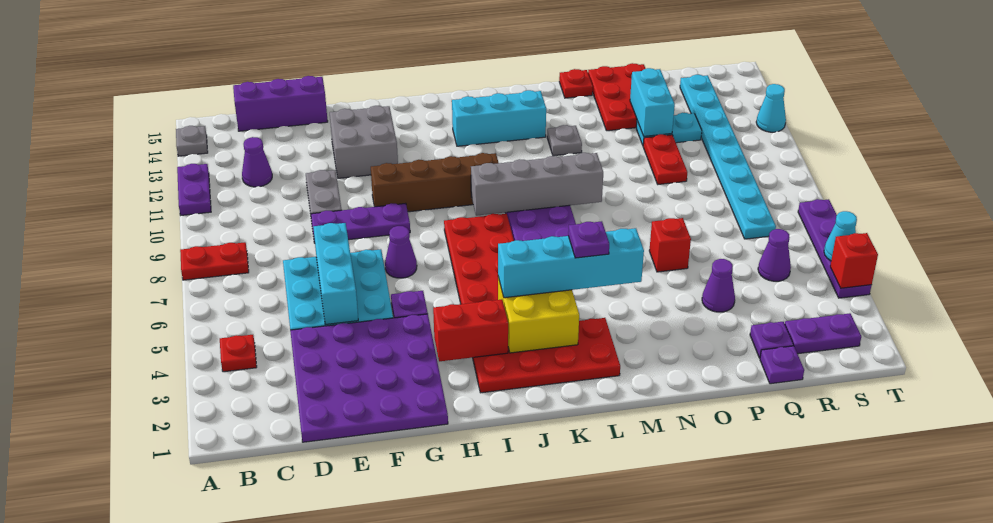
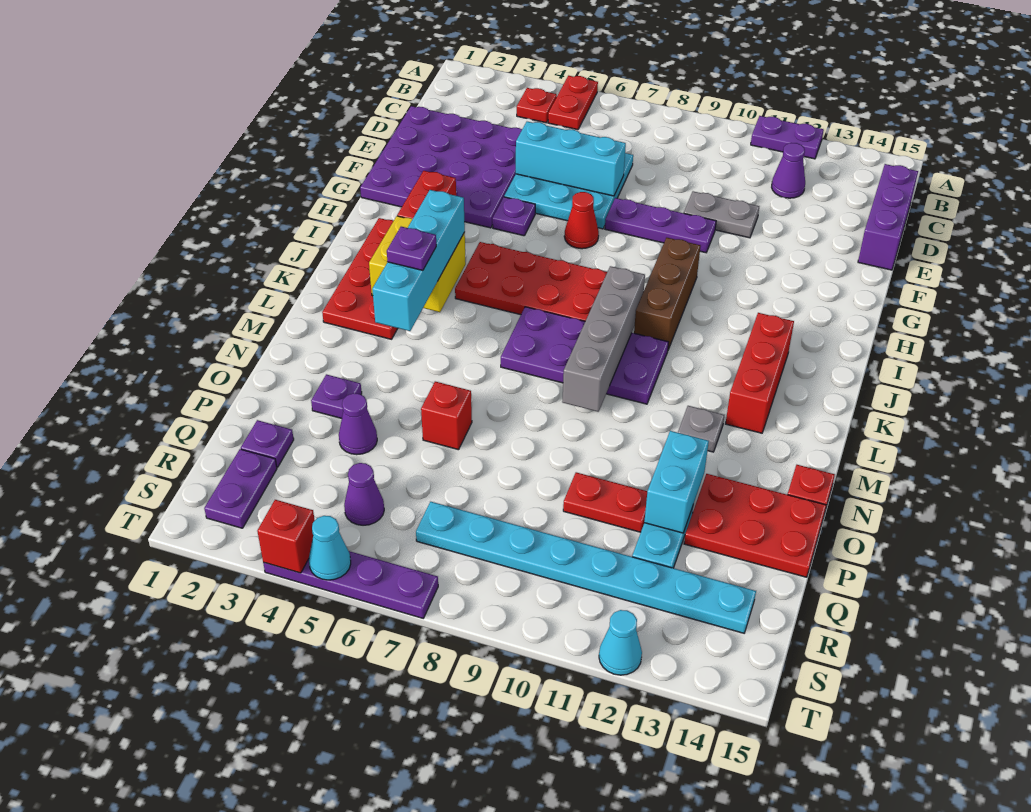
red 1x2 plate [180,242,249,280] -> red 1x2 plate moved to [548,76,598,130]
grey 1x1 plate [176,126,208,156] -> none
purple 1x3 plate [311,203,410,243] -> purple 1x3 plate turned to [605,198,716,253]
grey 2x2 brick [330,106,398,178] -> none
purple 1x1 cone [385,226,417,278] -> red 1x1 cone [564,192,599,249]
brown 1x4 brick [371,153,498,212] -> brown 1x3 brick [634,238,701,349]
cyan 1x3 brick [452,90,546,146] -> red 1x3 brick [726,313,794,433]
cyan 1x2 brick [630,68,675,136] -> cyan 1x2 brick turned to [644,431,709,533]
purple 1x1 plate [760,346,804,384] -> purple 1x1 plate moved to [311,374,362,418]

